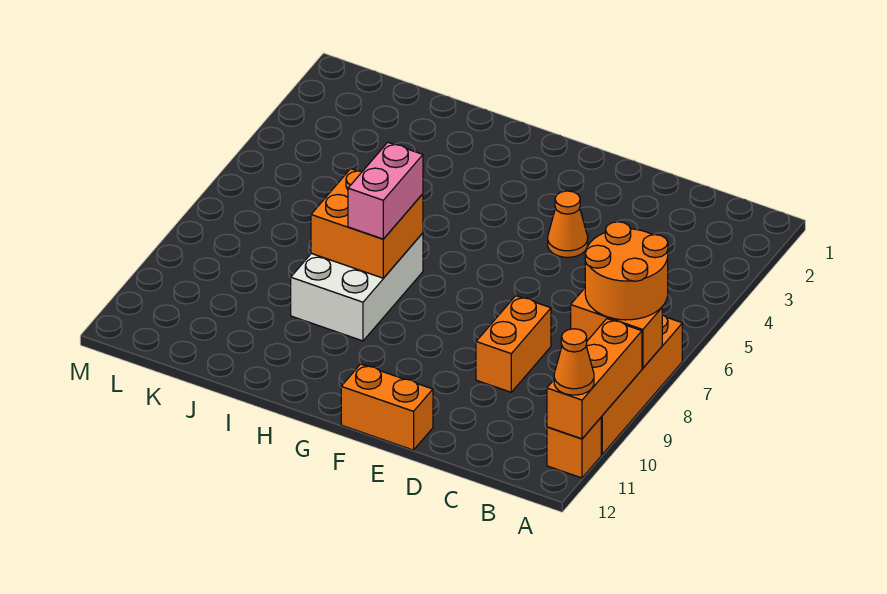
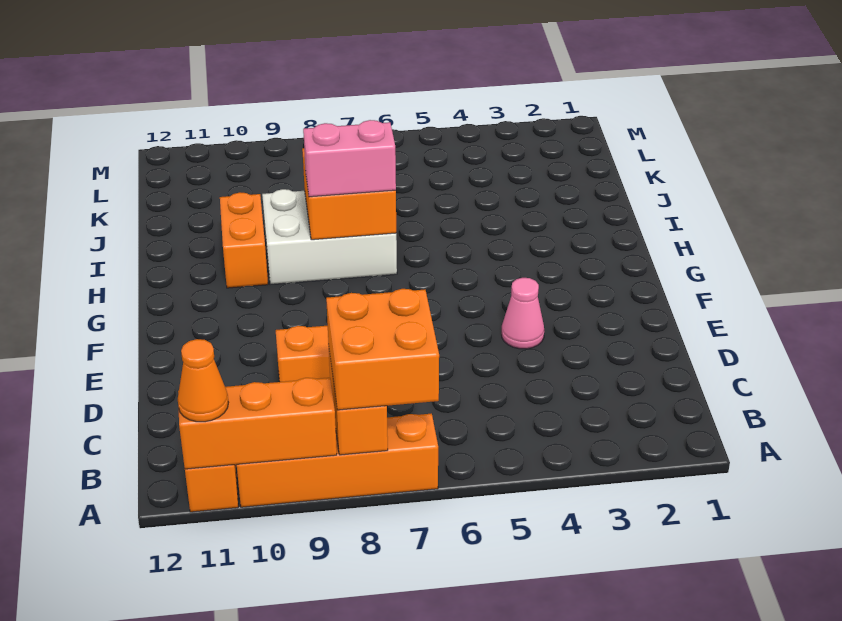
orange 2x2 round brick [585,222,668,320] -> orange 2x2 brick [326,289,439,410]
orange 1x1 cone [548,191,588,257] -> pink 1x1 cone [502,278,544,349]
orange 1x2 brick [341,364,433,450] -> orange 1x2 brick moved to [220,192,268,288]

